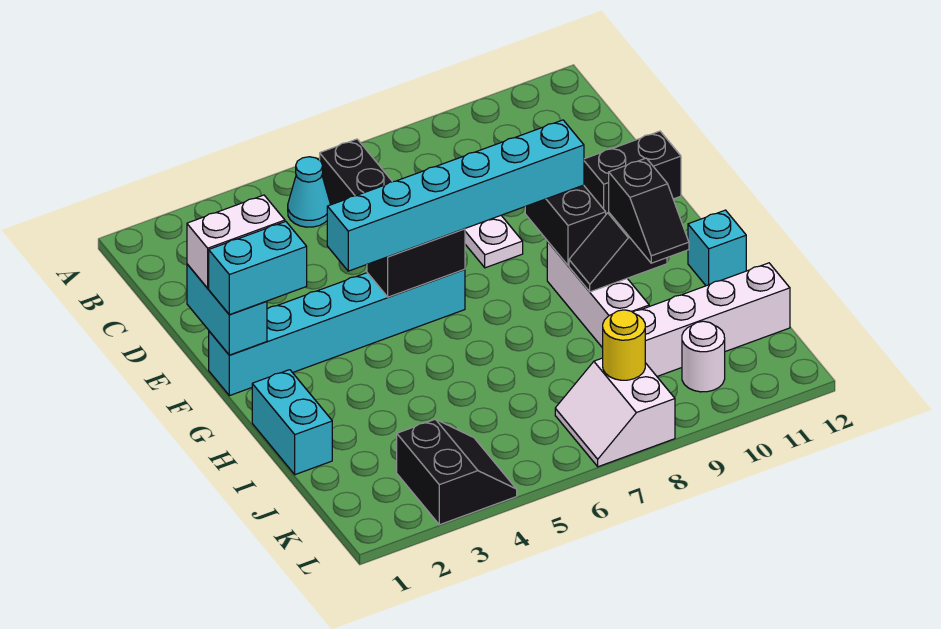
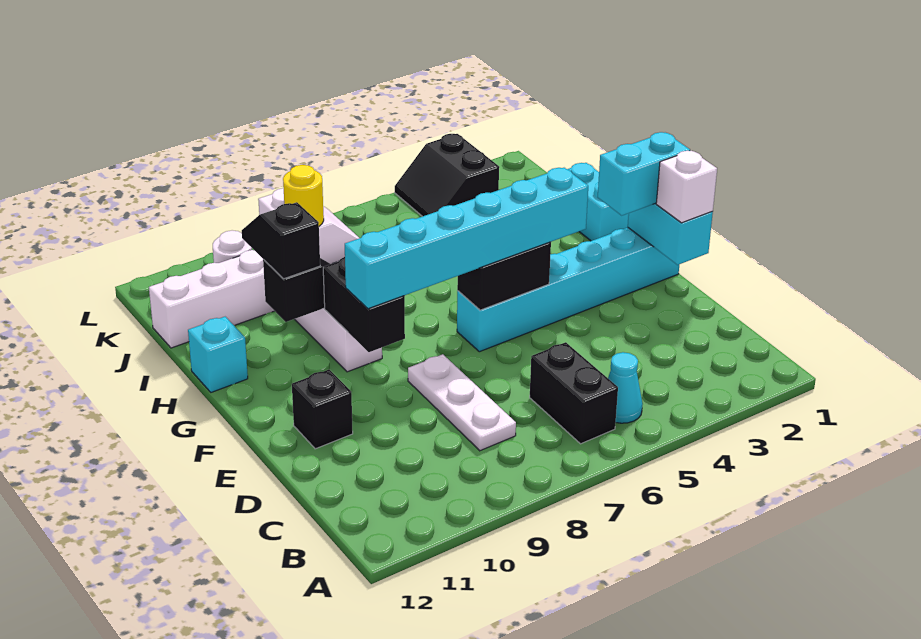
white 1x2 brick [187,195,285,288] -> white 1x1 brick [656,151,717,223]
black 1x2 brick [584,131,681,214] -> black 1x1 brick [292,370,353,449]

